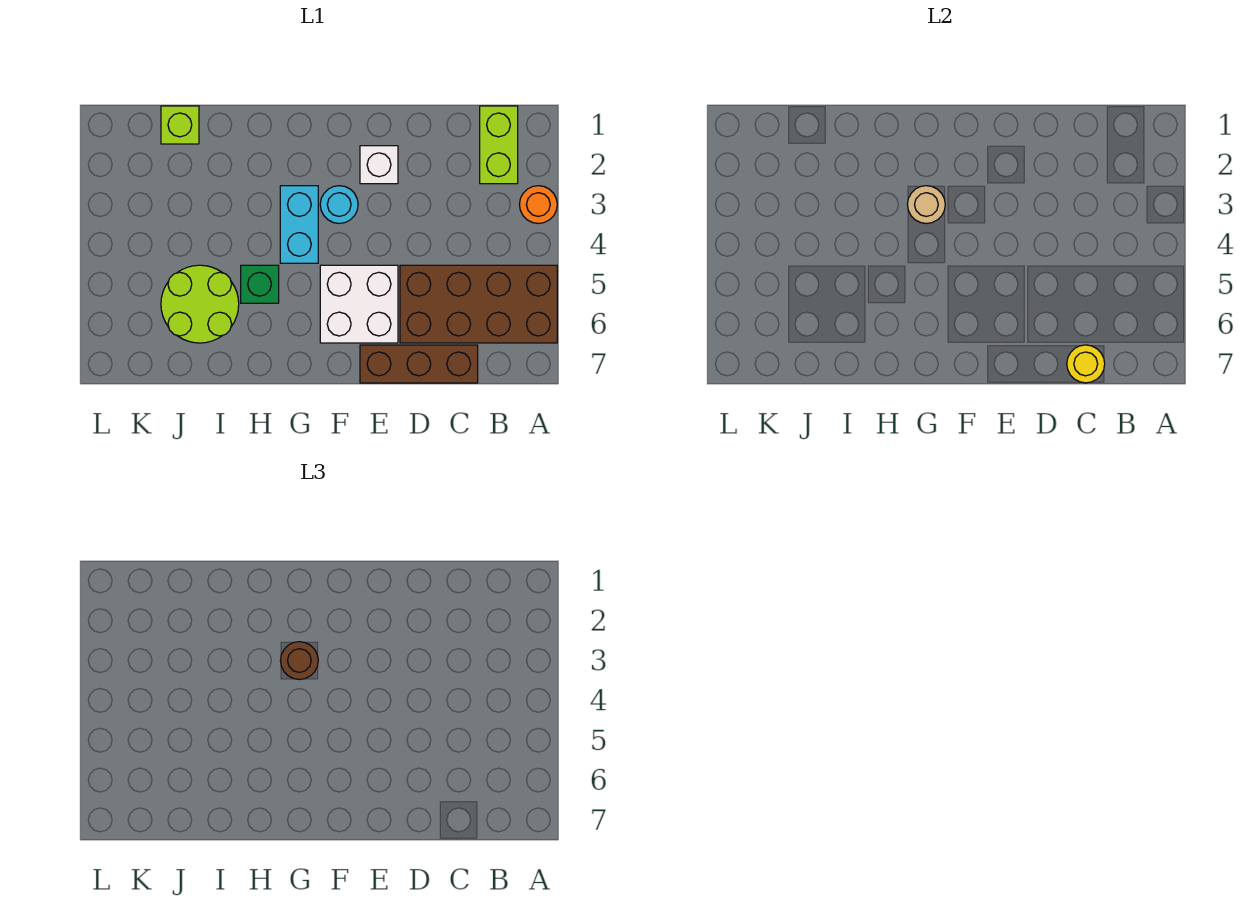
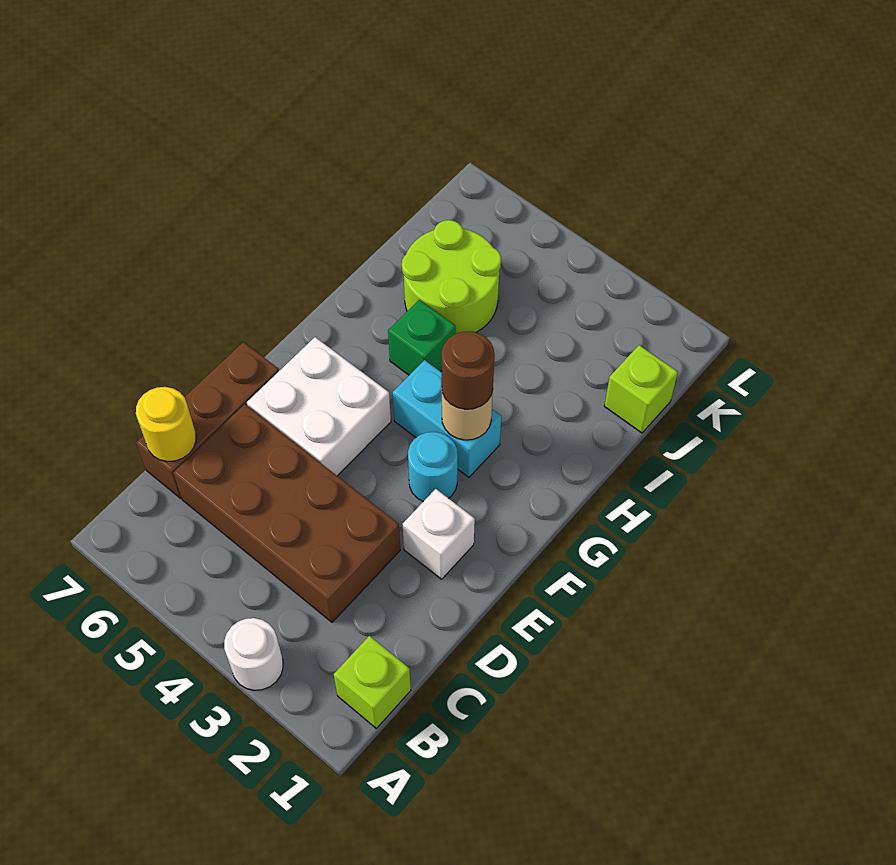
orange 1x1 round brick [519,186,557,224] -> white 1x1 round brick [224,618,283,690]
brown 2x4 brick [400,265,557,343] -> brown 2x4 brick turned to [173,404,400,622]
lime 1x2 brick [480,106,518,184] -> lime 1x1 brick [334,636,411,728]

